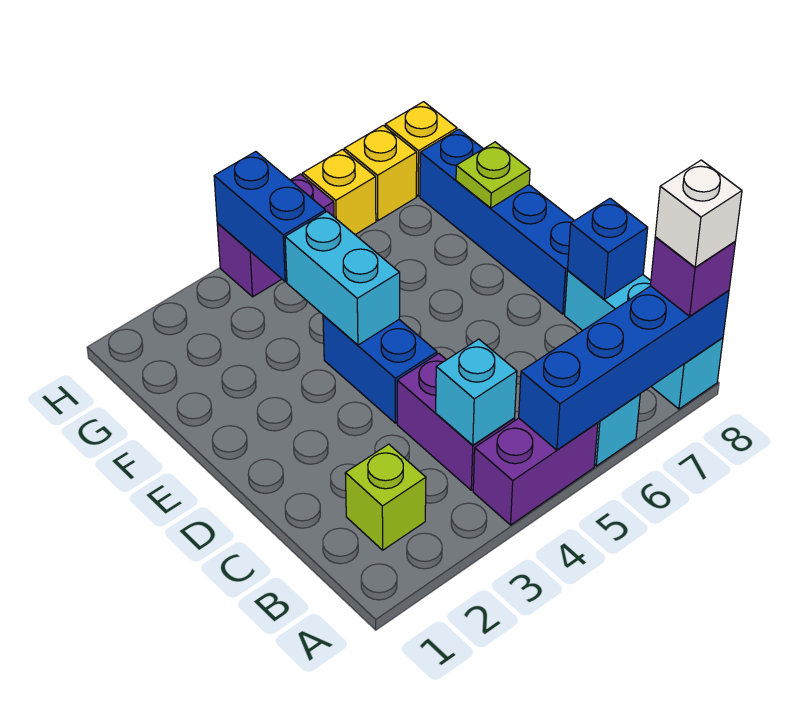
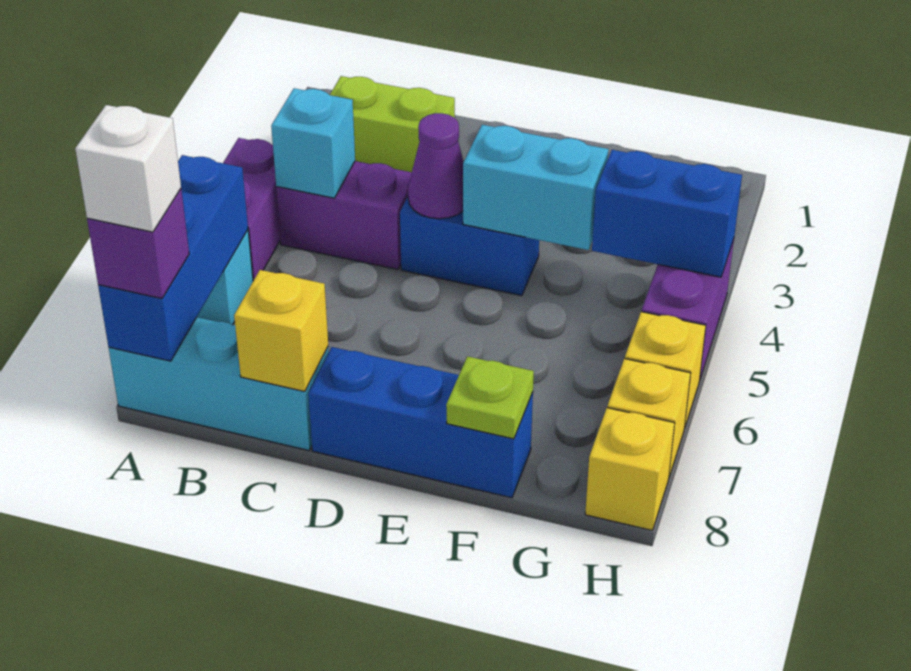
blue 1x4 brick [519,286,729,450] -> blue 1x3 brick [98,155,248,361]
lime 1x1 brick [345,444,426,550] -> lime 1x2 brick [330,76,455,172]
blue 1x1 brick [568,198,648,299] -> yellow 1x1 brick [234,270,328,392]
none -> purple 1x1 cone [408,113,464,219]
blue 1x4 brick [420,129,574,314] -> blue 1x3 brick [308,347,533,498]

